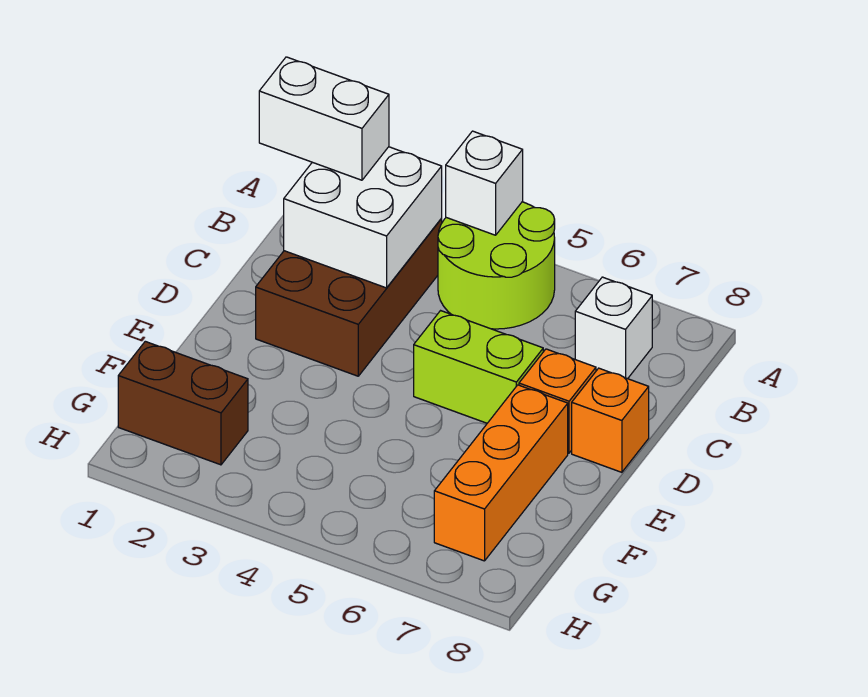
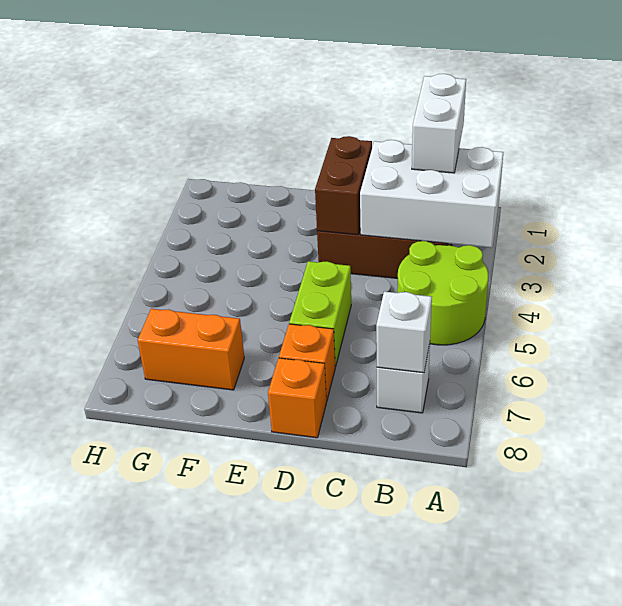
white 1x1 brick [446,131,523,235] -> white 1x1 brick moved to [376,291,432,373]
white 2x2 brick [284,147,442,288] -> white 2x3 brick [360,140,503,248]
orange 1x3 brick [434,385,568,561] -> orange 1x2 brick [138,309,244,390]
brown 1x2 brick [118,341,248,465] -> brown 1x2 brick moved to [315,136,372,235]

